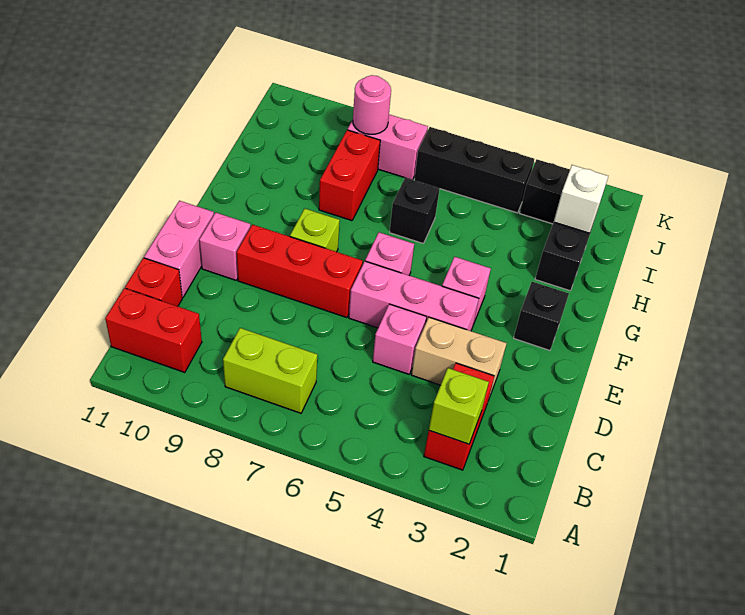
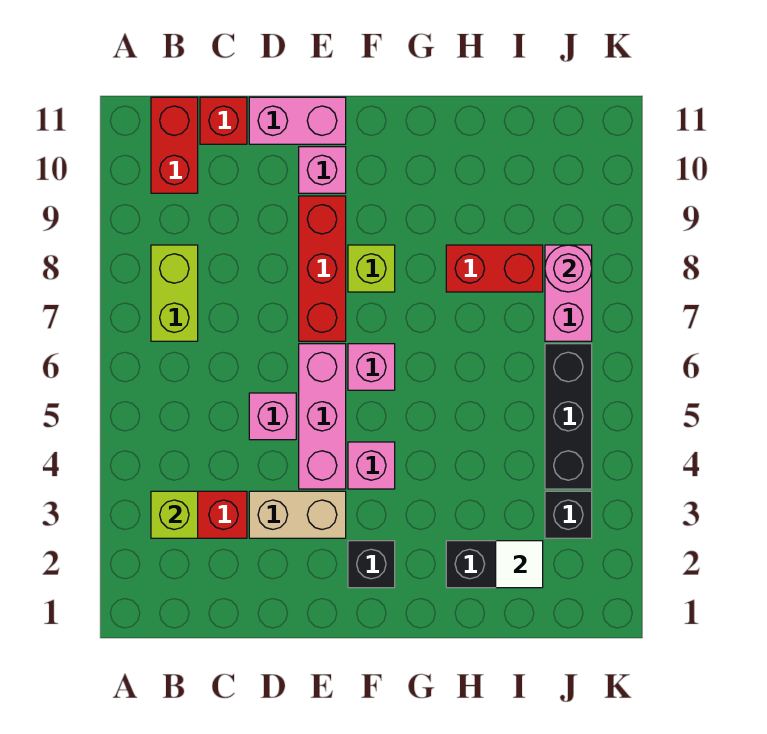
tan 1x2 brick [411,317,507,398] -> tan 1x2 brick turned to [249,491,346,538]
black 1x1 brick [390,178,439,244] -> none
white 1x1 brick [554,165,608,233] -> white 1x1 tile [496,541,543,588]

